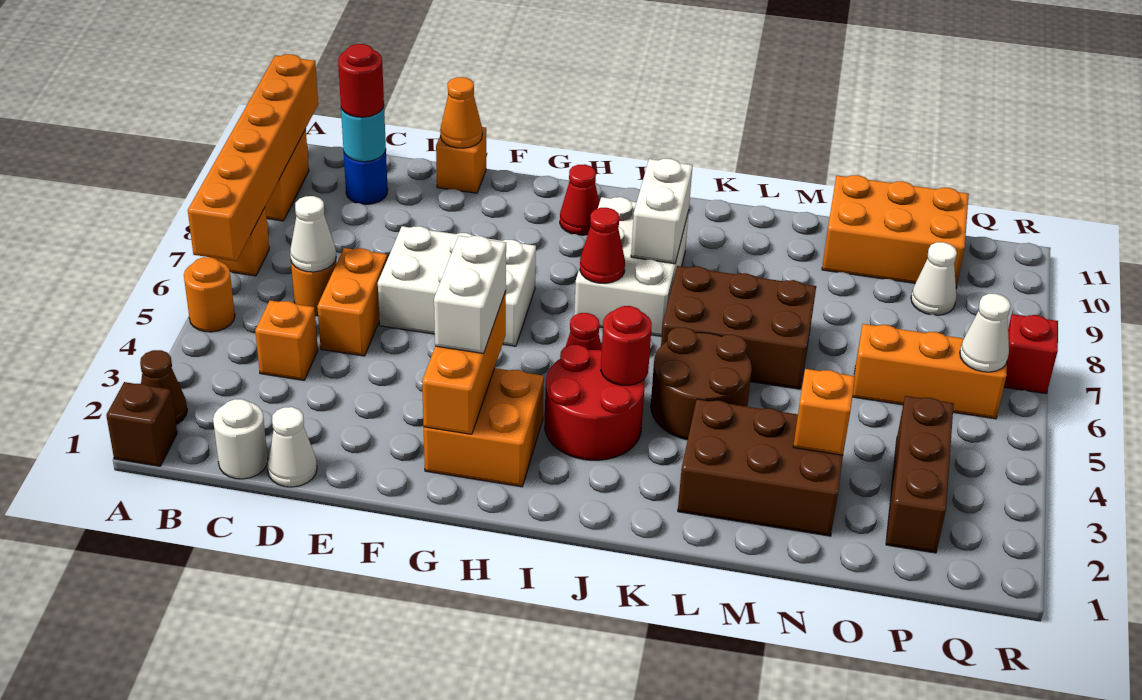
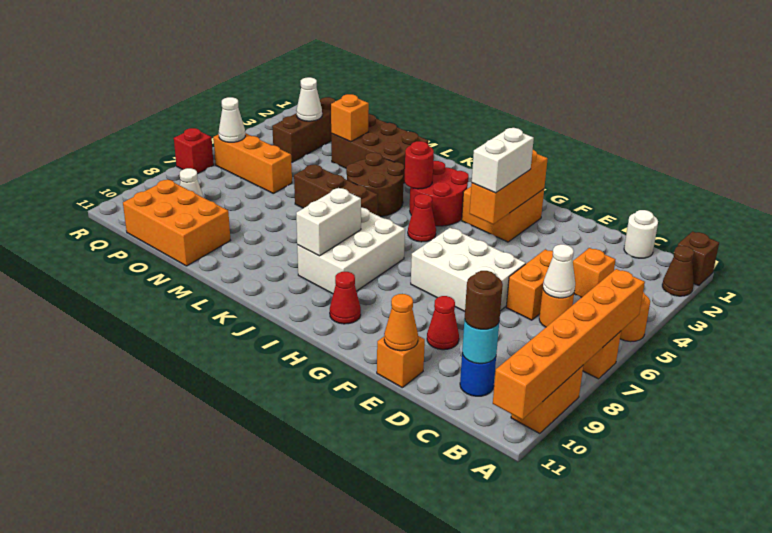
red 1x1 round brick [338,44,384,117] -> brown 1x1 round brick [465,271,503,329]
white 1x1 cone [267,407,317,487] -> white 1x1 cone moved to [297,77,322,121]
red 1x1 cone [580,208,625,283] -> red 1x1 cone moved to [427,296,459,350]
brown 2x3 brick [661,266,816,389] -> brown 1x3 brick [294,165,378,215]

